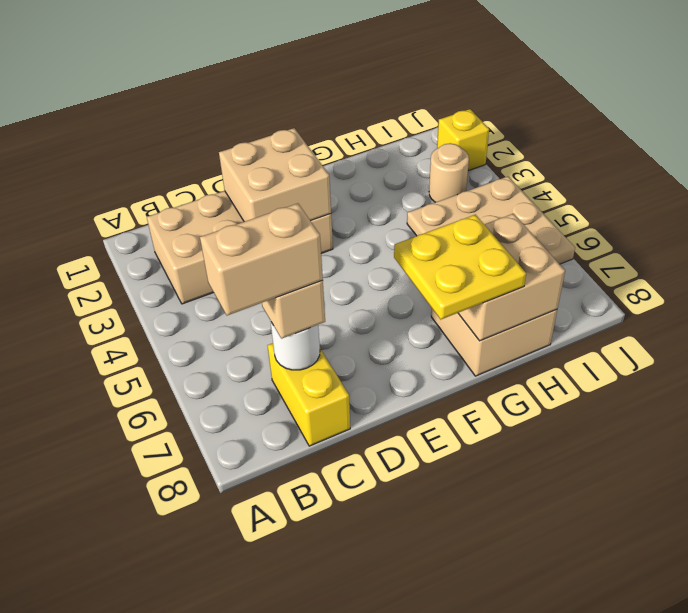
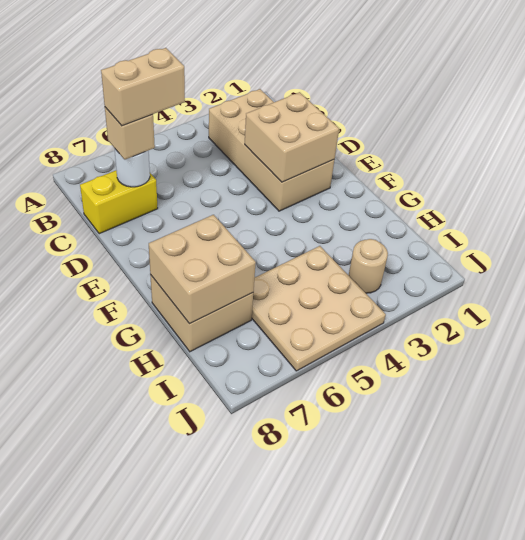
tan 1x2 brick [200,203,323,316] -> tan 1x2 brick turned to [101,48,185,126]
yellow 2x2 plate [394,215,526,319] -> none
yellow 1x1 brick [437,109,489,171] -> none

